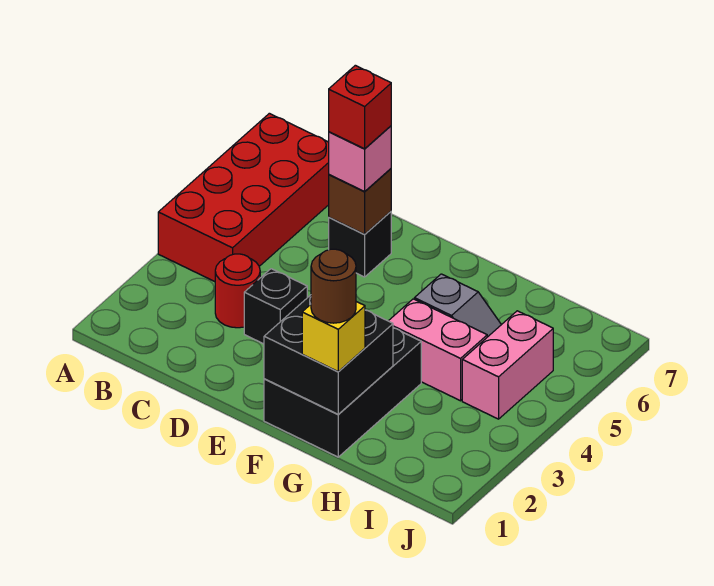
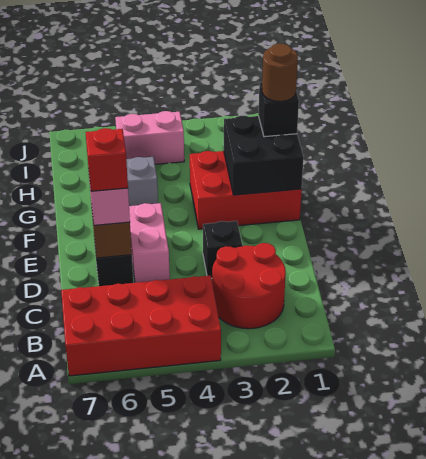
red 1x1 round brick [215,254,260,328] -> red 2x2 round brick [212,243,286,329]
black 2x3 brick [264,328,421,457] -> red 2x3 brick [190,151,302,229]
yellow 1x1 brick [302,302,365,372] -> black 1x1 brick [258,82,299,137]
pink 1x2 brick [389,299,487,401] -> pink 1x2 brick moved to [129,203,170,283]

